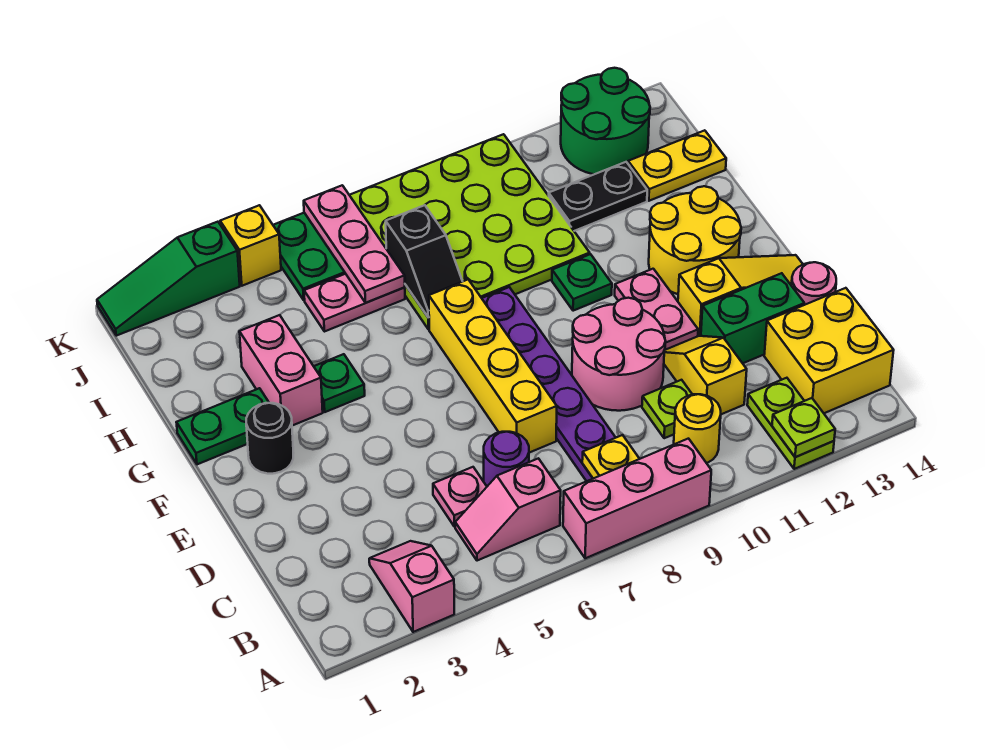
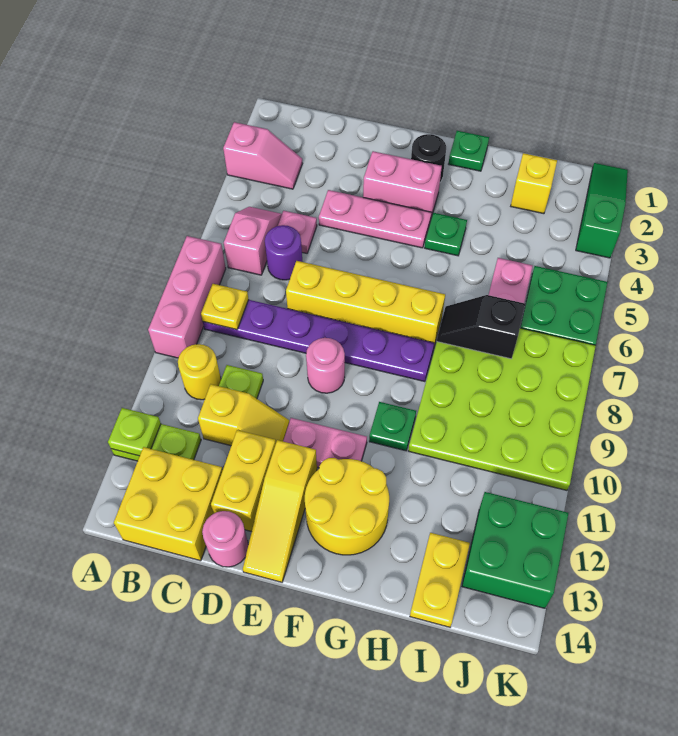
pink 2x2 round brick [572,298,666,411] -> pink 1x1 round brick [306,338,345,393]
green 1x2 brick [701,273,804,363] -> yellow 1x2 brick [211,430,276,532]
green 1x2 plate [177,388,269,464] -> green 1x1 plate [449,131,489,171]
pink 1x2 brick [239,315,323,426] -> pink 1x2 brick moved to [363,151,442,217]
pink 1x3 plate [304,185,405,303] -> pink 1x3 plate moved to [319,190,431,248]
black 1x2 plate [549,162,647,231] -> none
green 2x2 round brick [561,68,650,174] -> green 2x2 brick [462,492,568,608]
yellow 1x1 brick [220,205,281,286] -> yellow 1x1 brick moved to [511,153,557,214]

